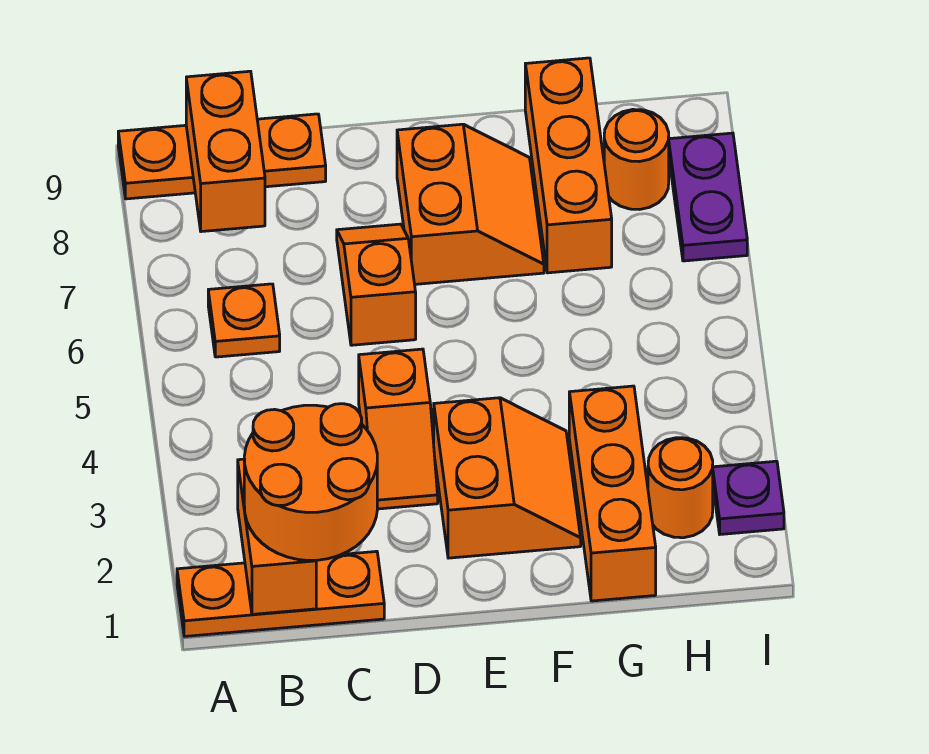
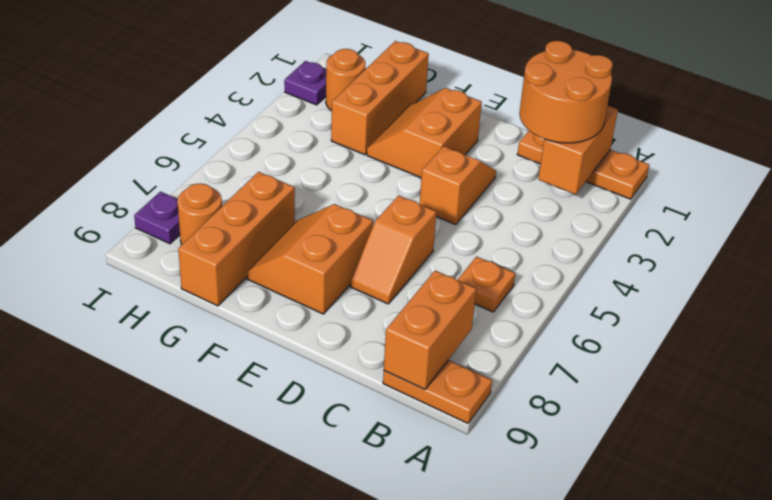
orange 1x3 plate [118,114,326,199] -> orange 1x2 plate [383,360,492,423]
purple 1x2 plate [669,133,747,261] -> purple 1x1 plate [134,192,180,244]

